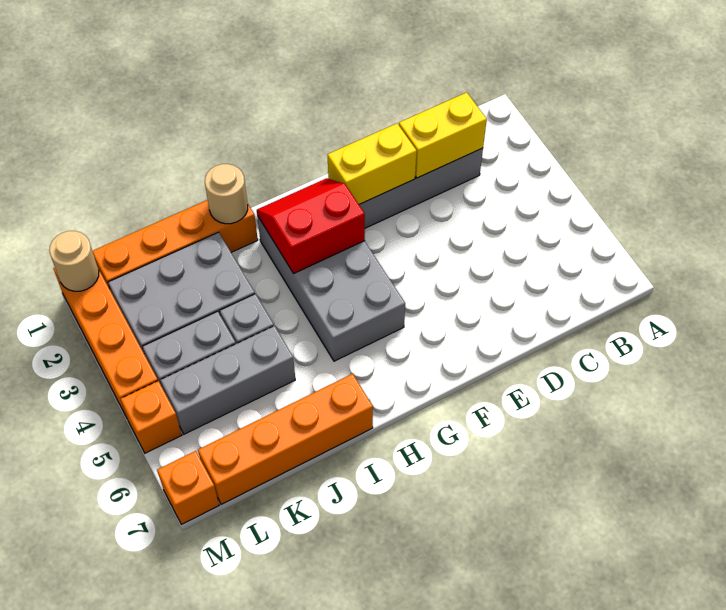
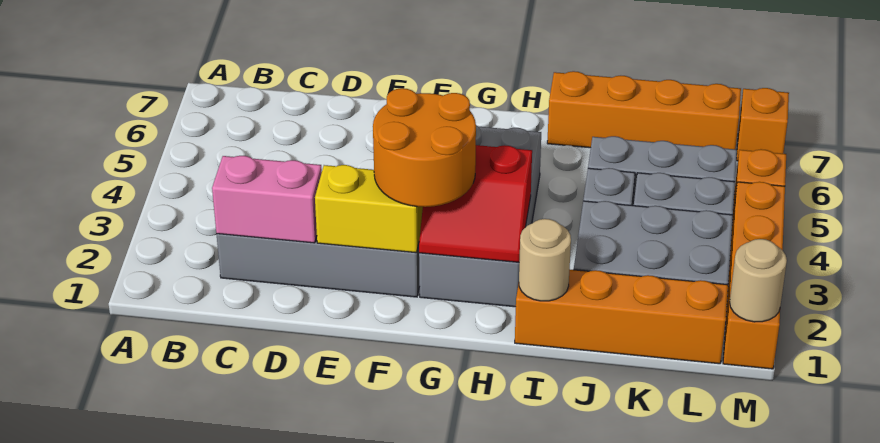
yellow 1x2 brick [399,92,487,178] -> pink 1x2 brick [212,156,322,243]
none -> orange 2x2 round brick [373,88,476,207]

